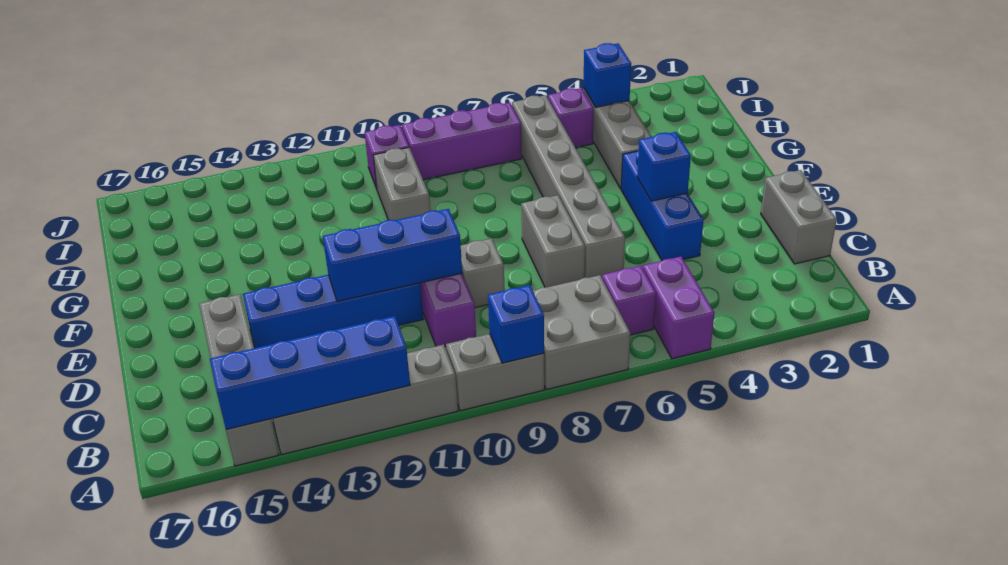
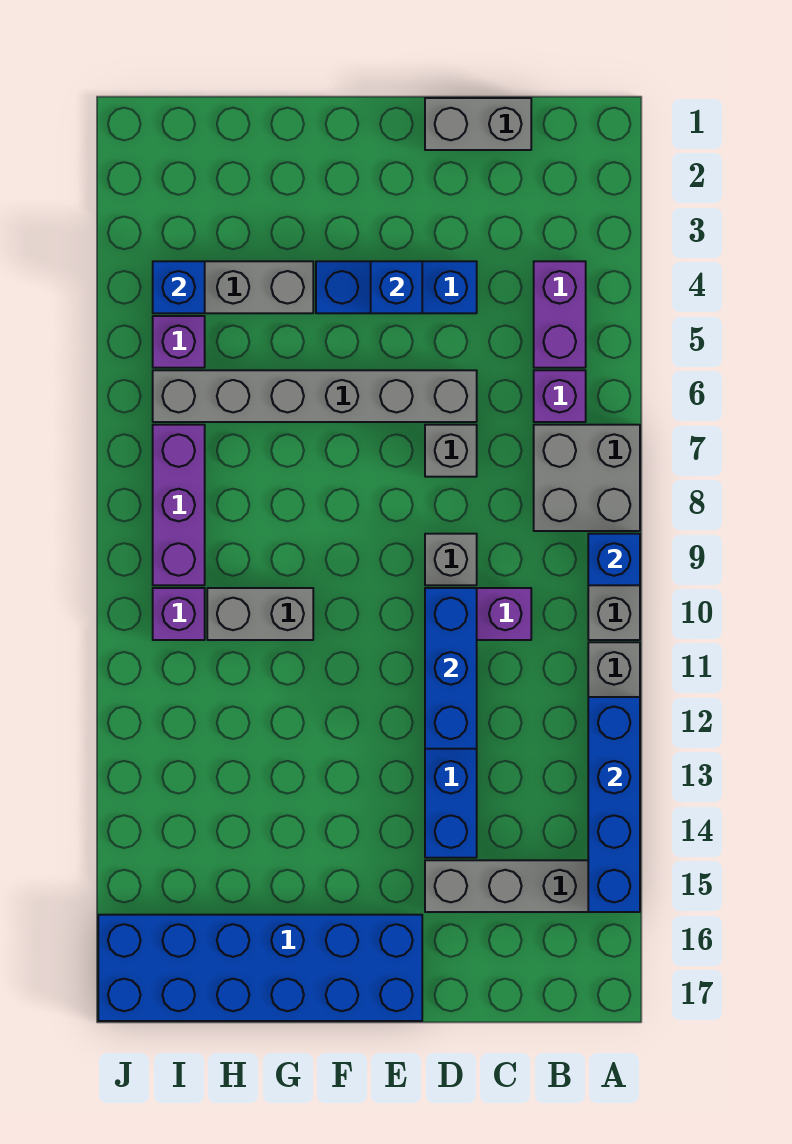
purple 1x2 brick [643,257,714,359] -> purple 1x2 brick turned to [534,261,586,368]
grey 1x2 brick [521,195,585,287] -> grey 1x1 brick [425,425,477,477]
none -> blue 2x6 brick [98,915,422,1021]

